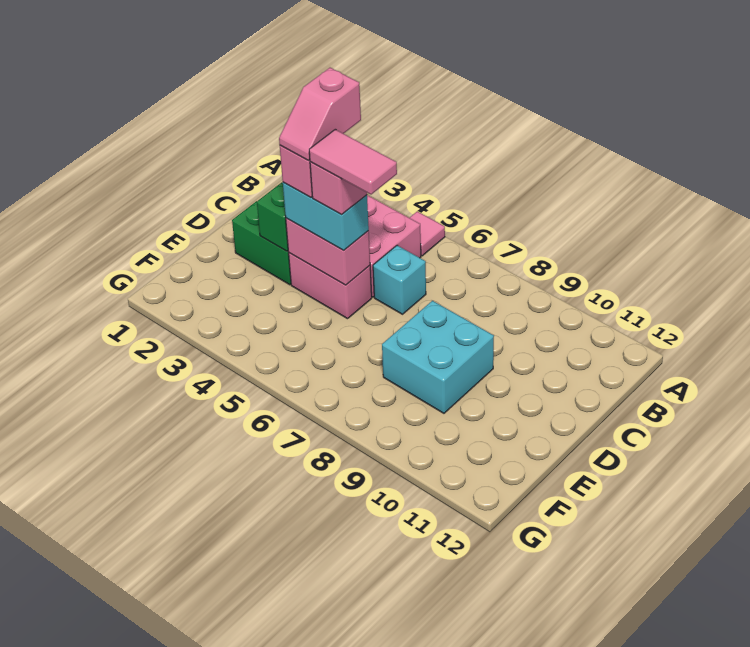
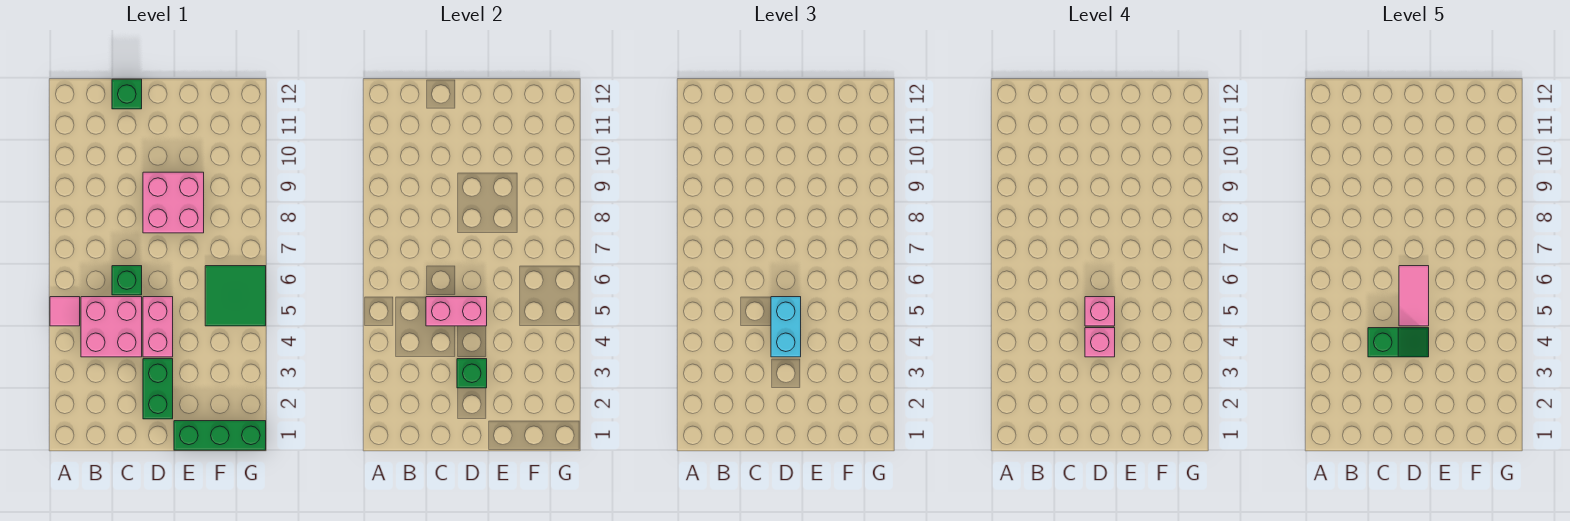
pink 1x2 slope [279,68,361,160] -> green 1x2 slope [1368,328,1429,357]
cyan 1x1 brick [373,245,426,314] -> green 1x1 brick [112,266,142,295]
none -> green 1x1 brick [112,79,142,109]
pink 1x2 brick [286,218,370,285] -> pink 1x2 brick turned to [426,297,487,326]
cyan 2x2 brick [382,301,494,413] -> pink 2x2 brick [143,172,204,233]
none -> green 1x3 brick [174,421,266,450]
none -> green 2x2 tile [205,266,266,326]

